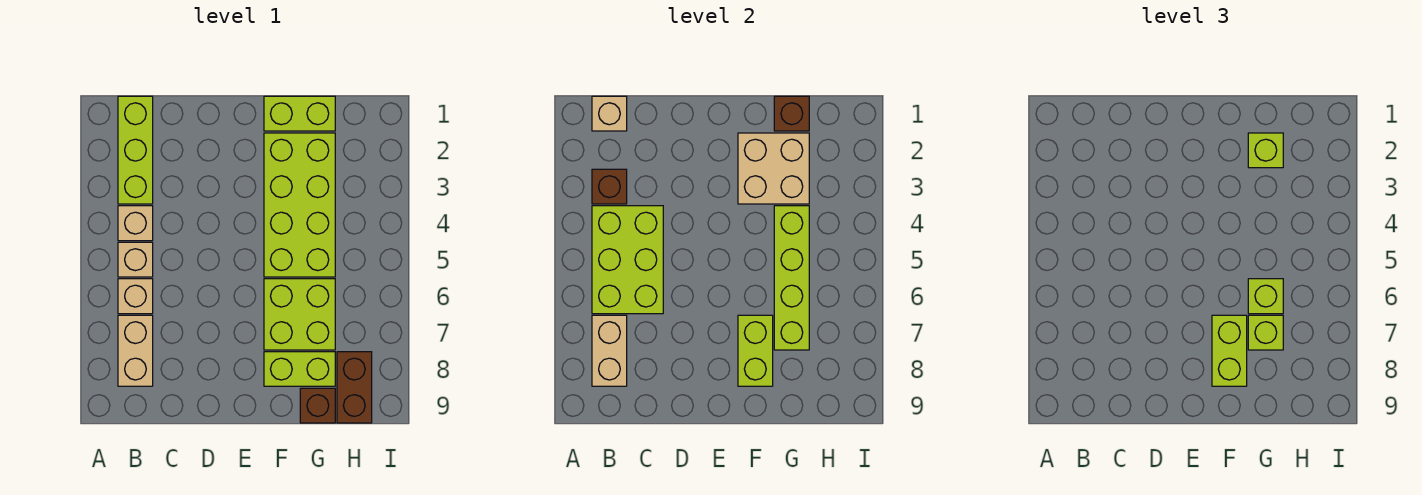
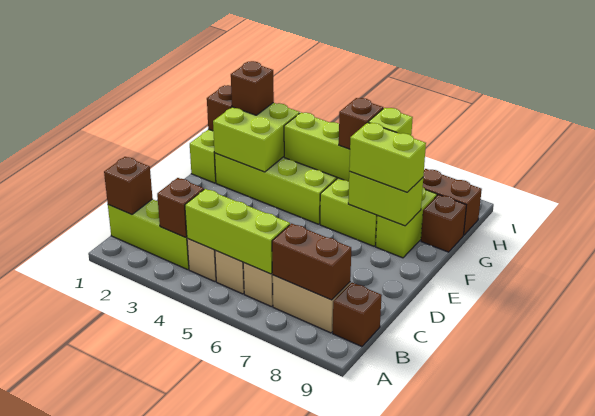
tan 1x1 brick [592,96,627,131] -> brown 1x1 brick [104,157,153,215]
lime 2x3 brick [592,206,663,314] -> lime 1x3 brick [185,189,290,274]
tan 1x2 brick [592,315,627,386] -> brown 1x2 brick [272,223,351,300]
none -> brown 1x1 brick [333,283,382,347]
tan 2x2 brick [738,133,809,204] -> lime 2x2 brick [213,103,300,172]
lime 1x1 brick [1248,133,1283,168] -> brown 1x1 brick [231,61,274,115]
lime 1x1 brick [1248,279,1283,314] -> brown 1x1 brick [339,98,383,149]

